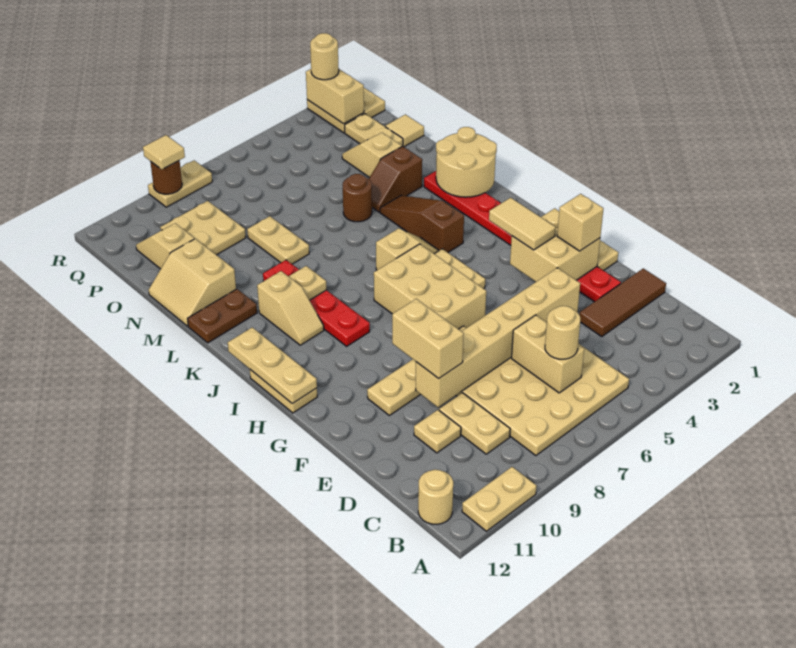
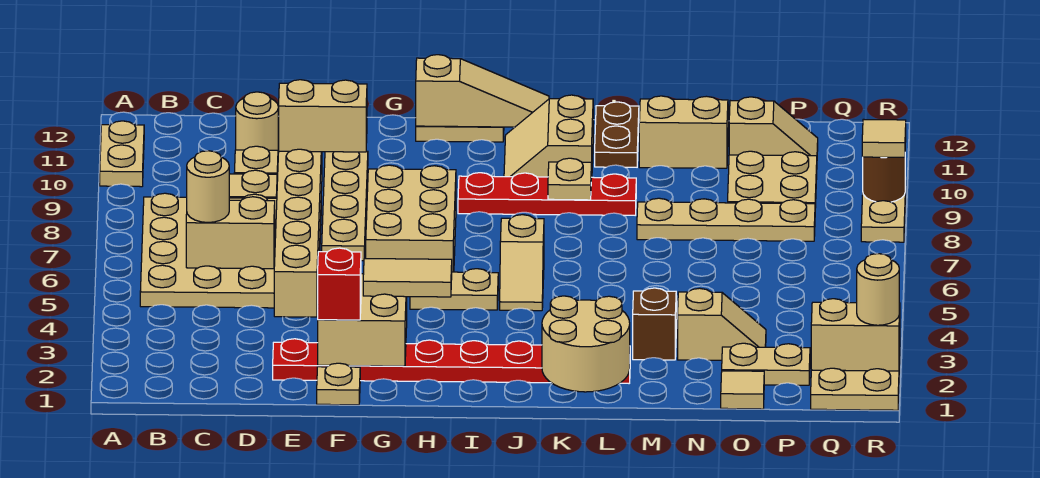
tan 1x1 round brick [418,470,453,524] -> tan 1x1 round brick moved to [236,92,278,150]
brown 1x3 tile [579,268,666,336] -> none
tan 1x1 brick [557,194,603,251] -> red 1x1 brick [317,248,361,320]
tan 2x3 brick [374,244,486,329] -> tan 2x3 brick turned to [366,165,456,272]
tan 1x3 plate [228,327,317,404] -> tan 1x3 slope [416,55,549,127]
brown 1x3 slope [380,195,464,252] -> none
tan 1x2 slope [257,271,324,345] -> tan 2x2 slope [504,95,593,177]
brown 1x1 round brick [343,174,372,222] -> none
tan 1x2 plate [247,216,309,264] -> tan 1x4 plate [637,198,815,241]

